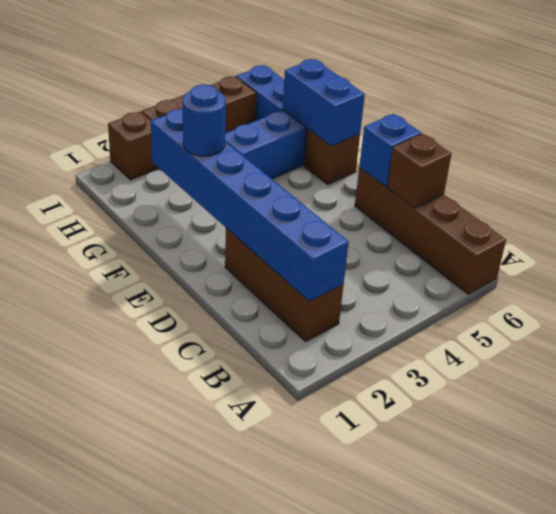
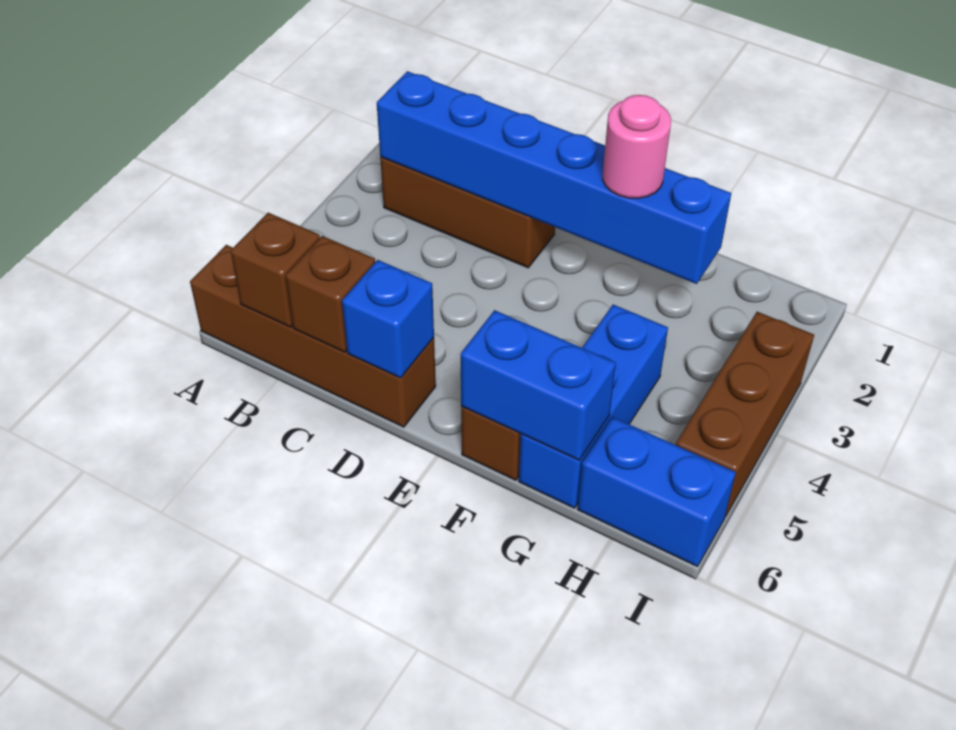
blue 1x1 round brick [183,84,226,156] -> pink 1x1 round brick [603,95,671,199]
brown 1x1 brick [108,112,159,180] -> brown 1x1 brick moved to [231,213,320,327]

